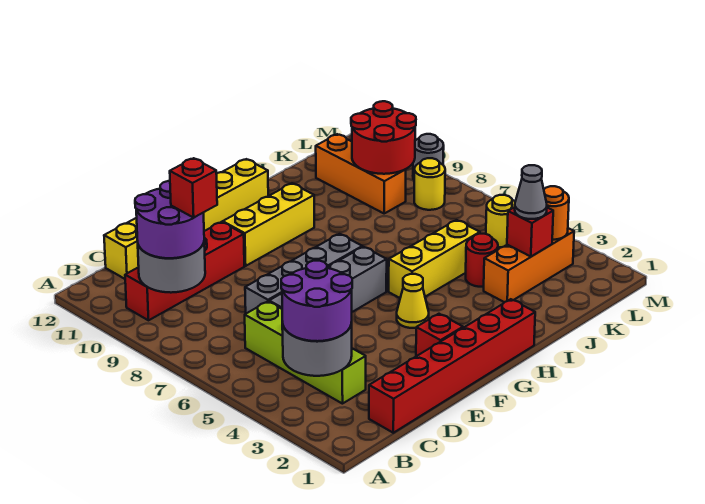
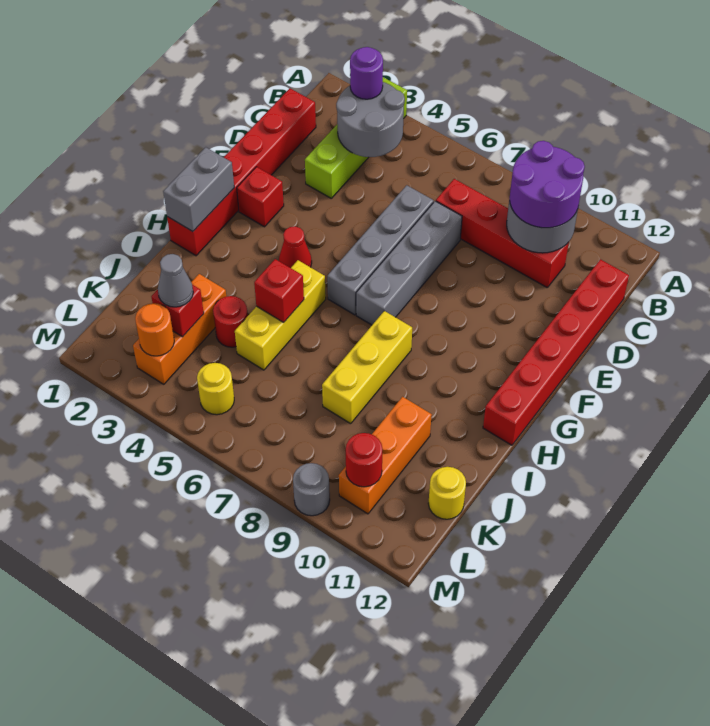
purple 2x2 round brick [281,261,352,341] -> purple 1x1 round brick [350,47,383,99]
red 1x4 brick [125,222,244,320] -> red 1x4 brick turned to [436,179,569,287]
lime 1x4 brick [245,301,366,404] -> lime 1x4 brick turned to [305,77,407,198]
red 1x1 brick [170,158,217,218] -> red 1x1 brick moved to [254,259,304,322]
yellow 1x6 brick [104,159,268,279] -> red 1x6 brick [483,259,629,445]
yellow 1x3 brick [223,183,314,266] -> yellow 1x3 brick moved to [322,311,412,424]
none -> grey 1x2 brick [163,147,234,232]
yellow 1x1 cone [397,274,429,328] -> red 1x1 cone [279,226,312,268]
orange 1x3 brick [316,134,406,213] -> orange 1x3 brick turned to [339,397,432,514]
red 2x2 round brick [351,101,416,174] -> red 1x1 round brick [346,433,382,487]
yellow 1x1 round brick [414,158,445,210] -> yellow 1x1 round brick moved to [428,467,466,519]

